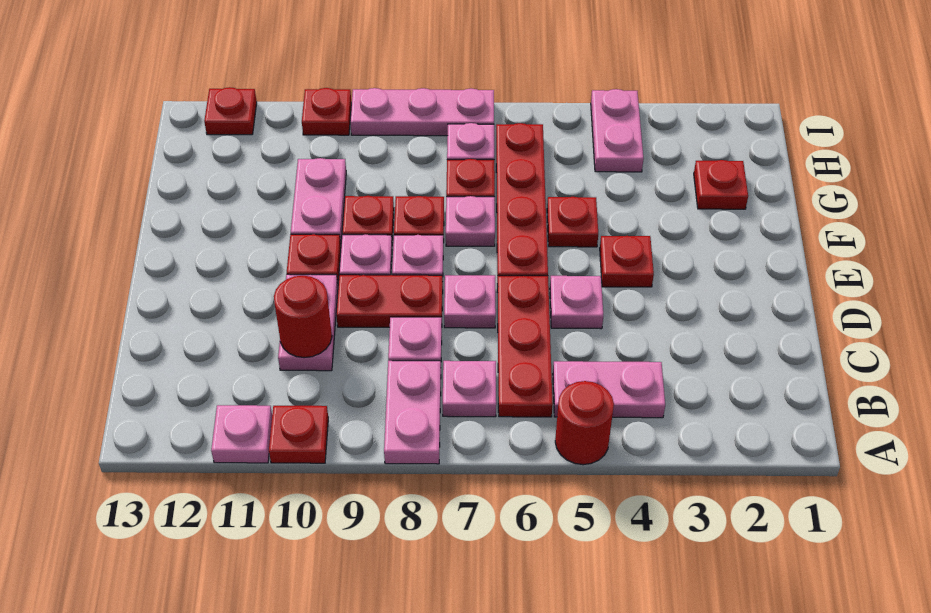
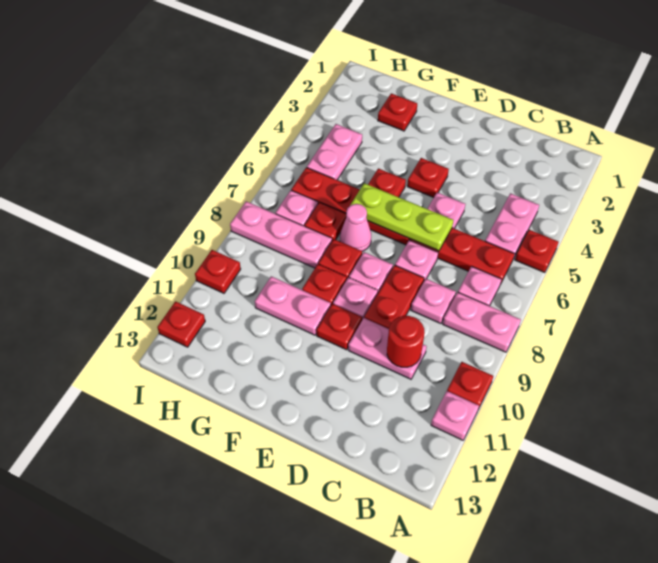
red 1x1 round brick [555,381,614,465] -> red 1x1 plate [515,230,558,273]
none -> lime 1x3 plate [351,183,453,251]
pink 1x1 plate [446,196,495,246] -> pink 1x1 cone [340,204,371,251]
pink 1x2 plate [591,89,644,172] -> pink 1x2 plate turned to [307,124,362,180]
pink 1x3 plate [350,88,494,136] -> pink 1x3 plate turned to [230,201,332,268]

